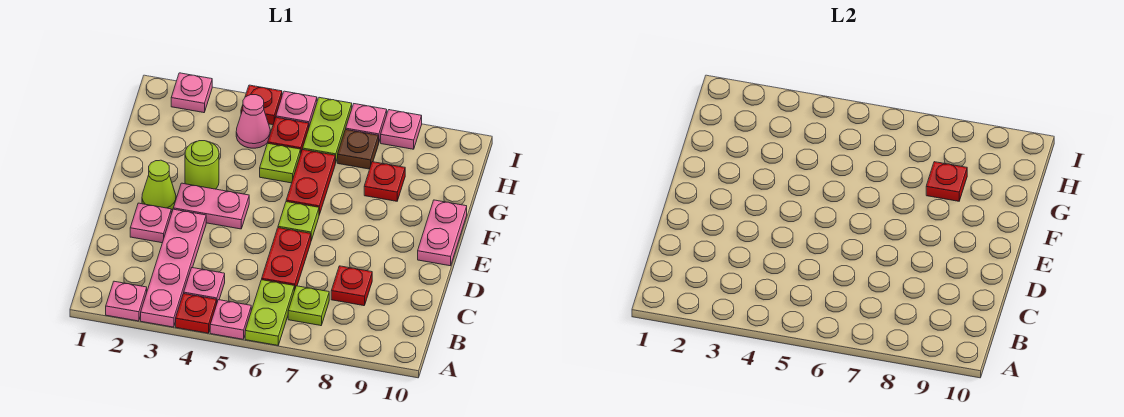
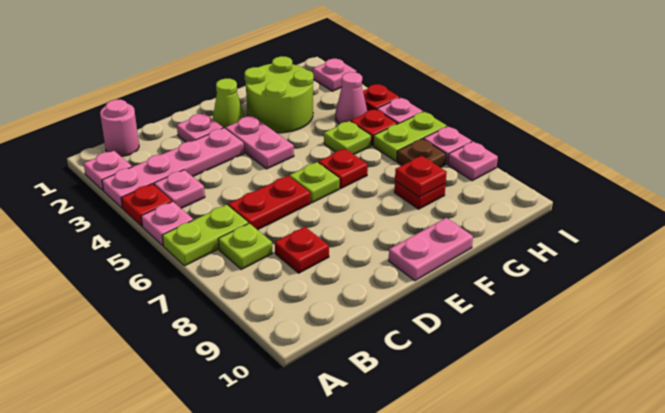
none -> pink 1x1 round brick [100,99,139,156]
lime 1x1 round brick [185,141,219,189] -> lime 2x2 round brick [244,56,314,133]
red 1x2 plate [286,149,335,215] -> red 1x1 plate [319,149,368,188]

